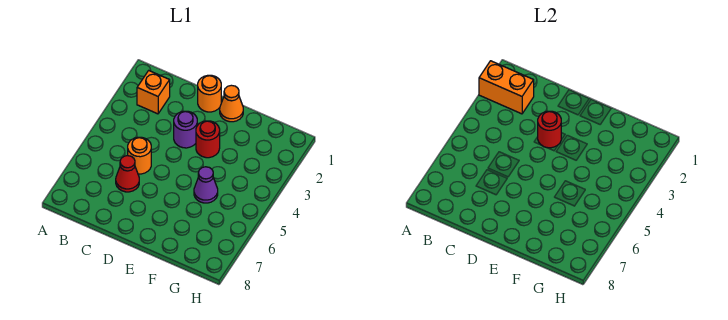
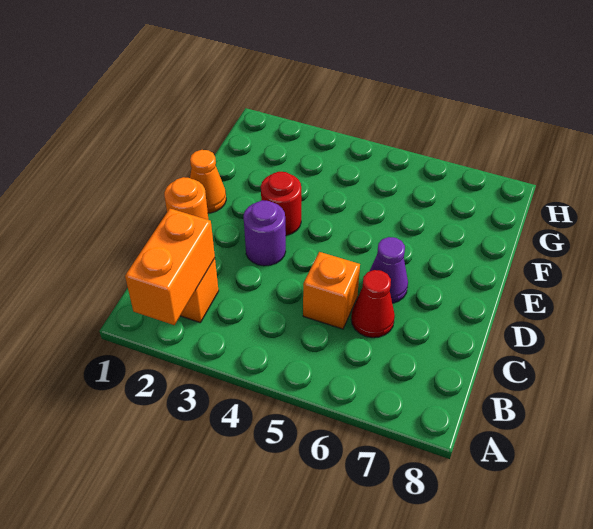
orange 1x1 round brick [128,137,151,174] -> orange 1x1 brick [303,252,360,329]
red 1x1 round brick [538,111,561,148] -> none
purple 1x1 cone [194,167,218,203] -> purple 1x1 cone moved to [370,237,408,303]

